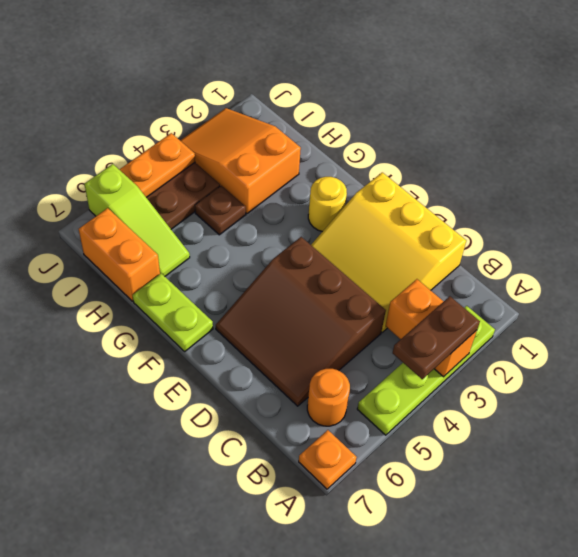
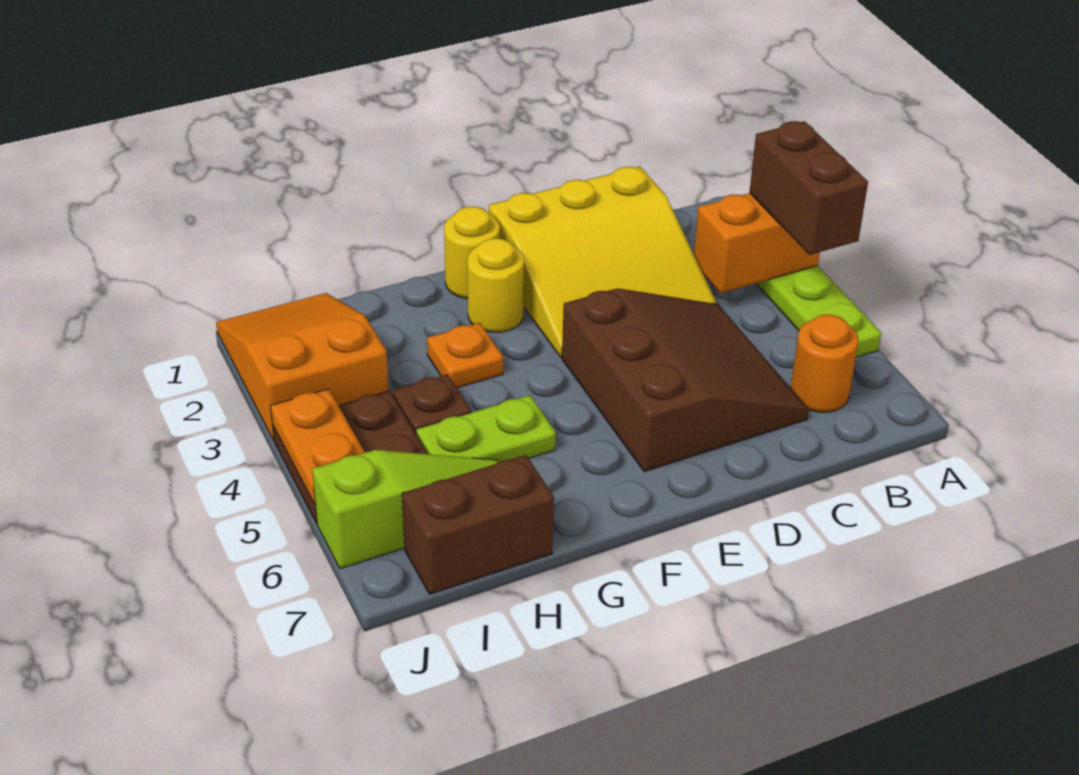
brown 1x2 plate [393,296,480,379] -> brown 1x2 brick [749,121,868,255]
orange 1x1 plate [299,430,357,489] -> orange 1x1 plate moved to [427,323,503,388]
brown 3x3 slope [216,237,386,406] -> brown 3x3 slope turned to [562,288,809,472]
none -> yellow 1x1 round brick [444,207,500,299]
lime 1x2 plate [133,273,213,351] -> lime 1x2 plate moved to [416,395,556,462]
orange 2x3 slope [180,108,301,214] -> orange 2x3 slope turned to [216,293,389,441]
orange 1x2 brick [79,208,160,301] -> brown 1x2 brick [402,455,554,594]

